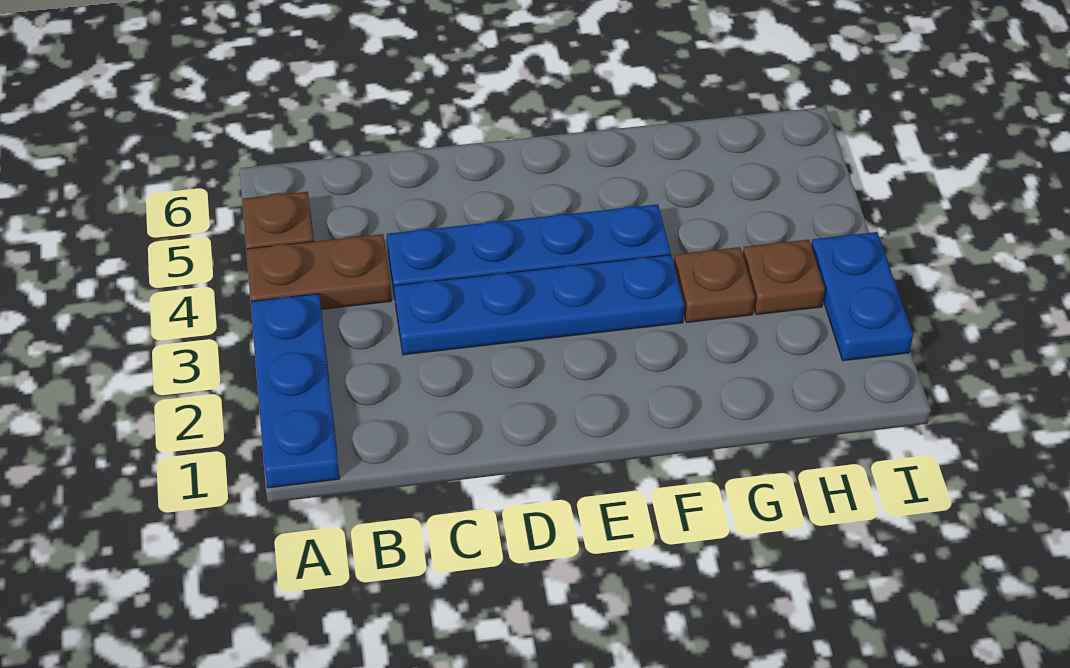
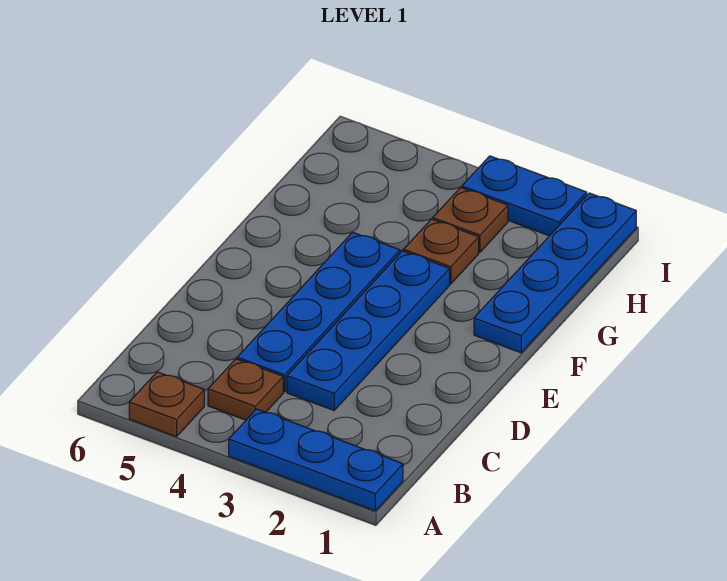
brown 1x2 plate [247,234,392,309] -> brown 1x1 plate [208,359,283,420]
none -> blue 1x4 plate [474,193,636,353]

